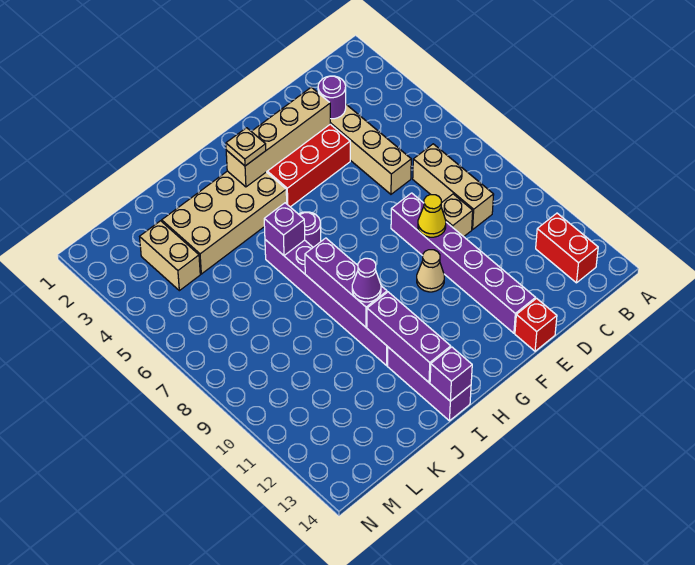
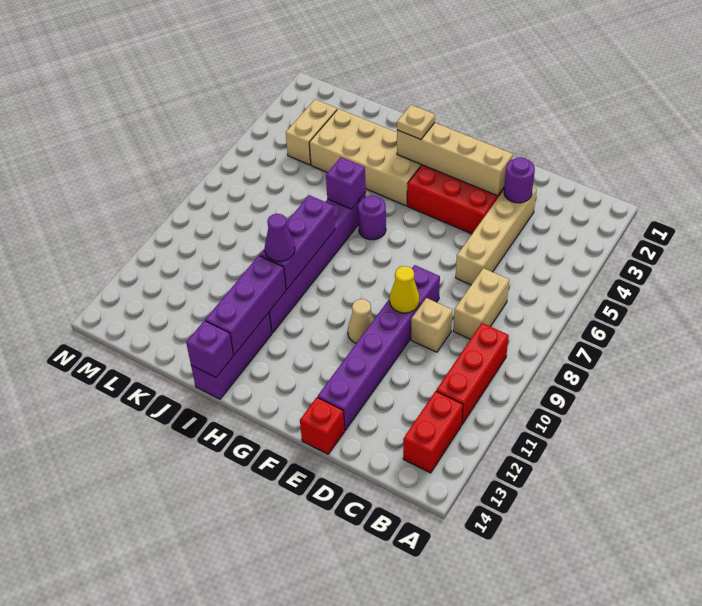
none -> red 1x3 brick [436,323,509,424]
tan 1x3 brick [413,144,494,229] -> tan 1x2 brick [453,268,509,339]

